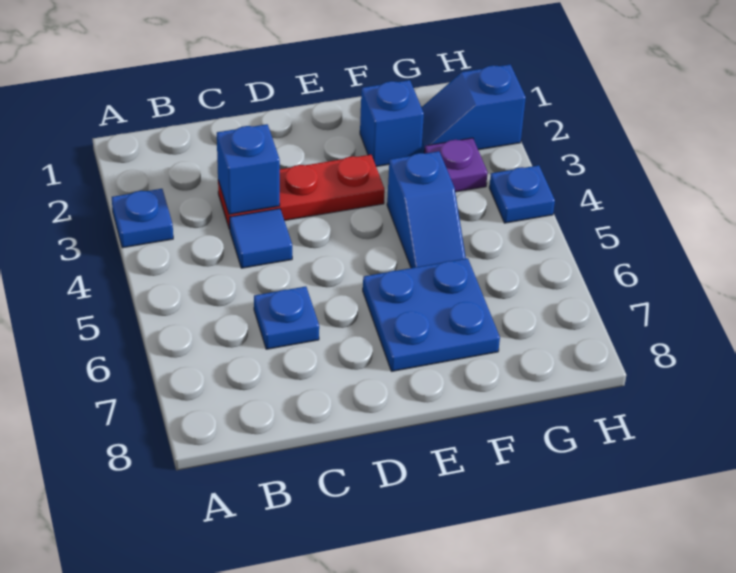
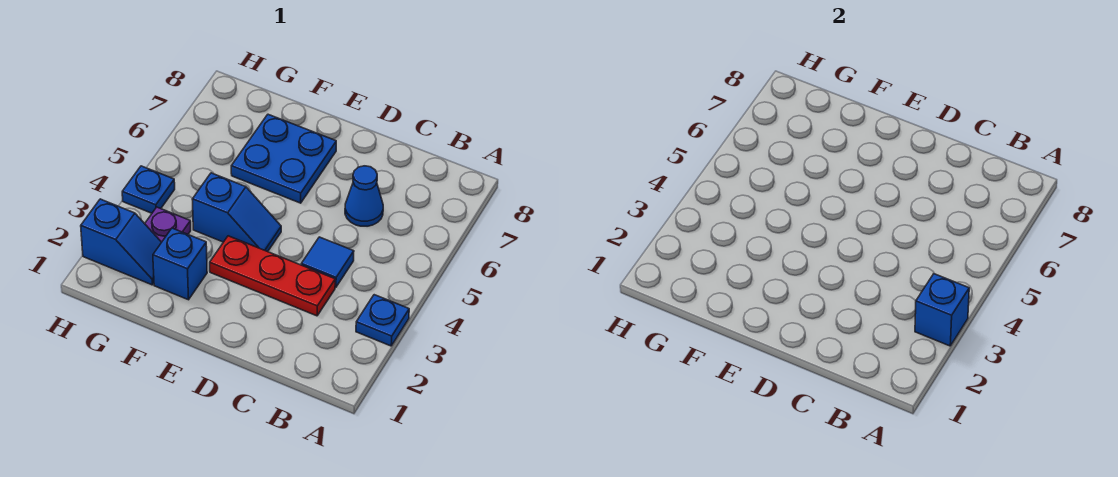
blue 1x1 brick [217,124,280,214] -> blue 1x1 brick moved to [915,274,969,346]
blue 1x1 plate [254,286,319,349] -> blue 1x1 cone [345,166,383,226]
blue 1x2 slope [387,151,466,268] -> blue 1x2 slope turned to [192,173,281,252]

